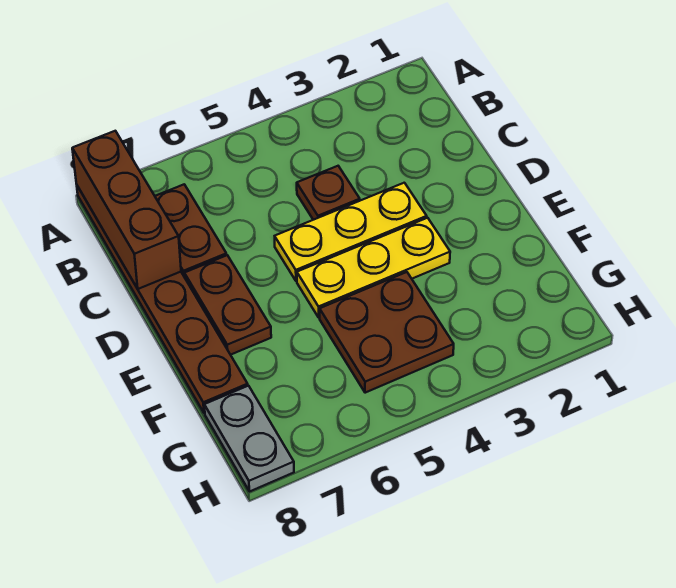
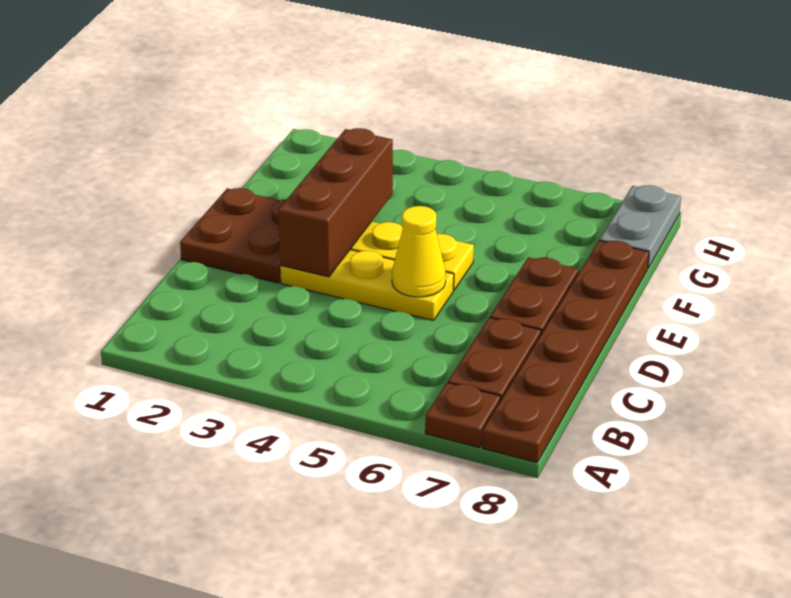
brown 1x3 brick [72,131,181,289] -> brown 1x3 brick moved to [278,128,393,277]
brown 1x1 plate [297,166,360,220] -> brown 1x1 plate moved to [425,383,501,448]
none -> yellow 1x1 cone [392,206,446,297]
brown 2x2 plate [320,272,454,393] -> brown 2x2 plate moved to [180,188,287,283]

